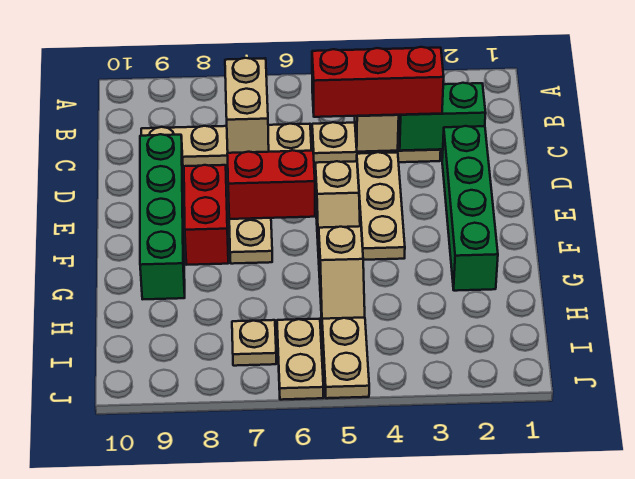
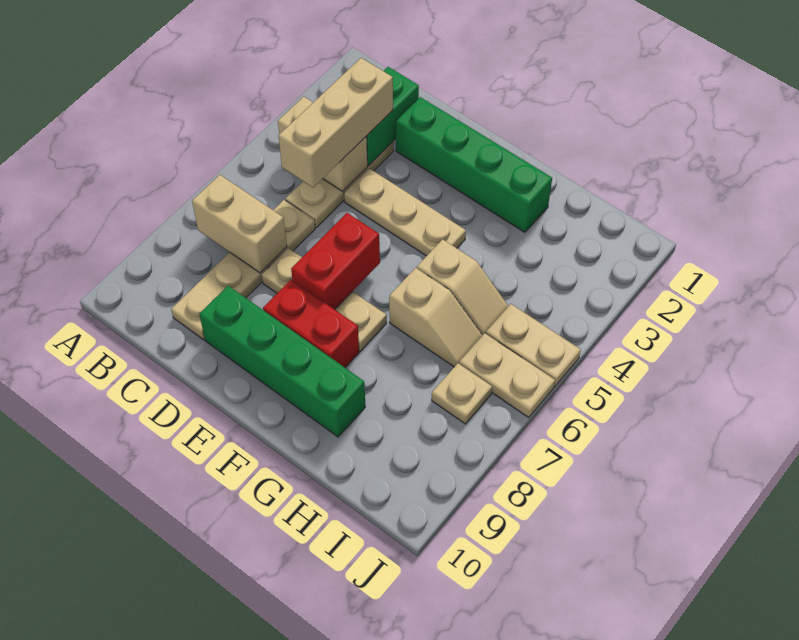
red 1x3 brick [312,47,444,117] -> tan 1x3 brick [278,58,393,188]
tan 1x2 slope [315,161,360,258] -> tan 1x2 slope moved to [389,268,482,367]

